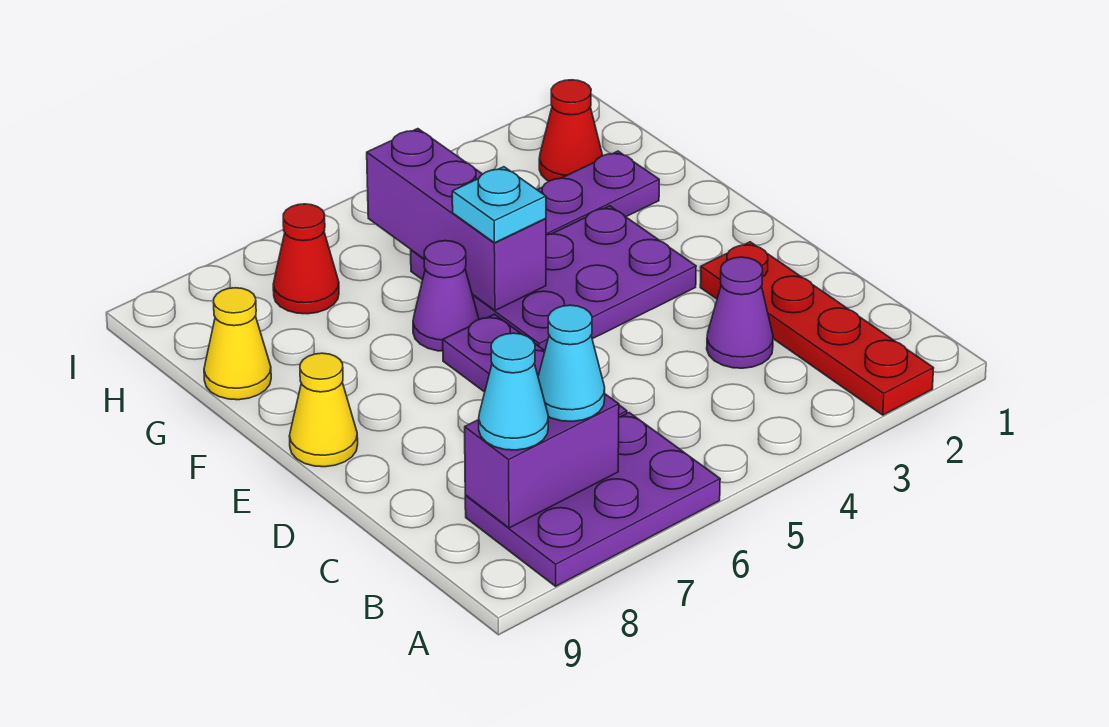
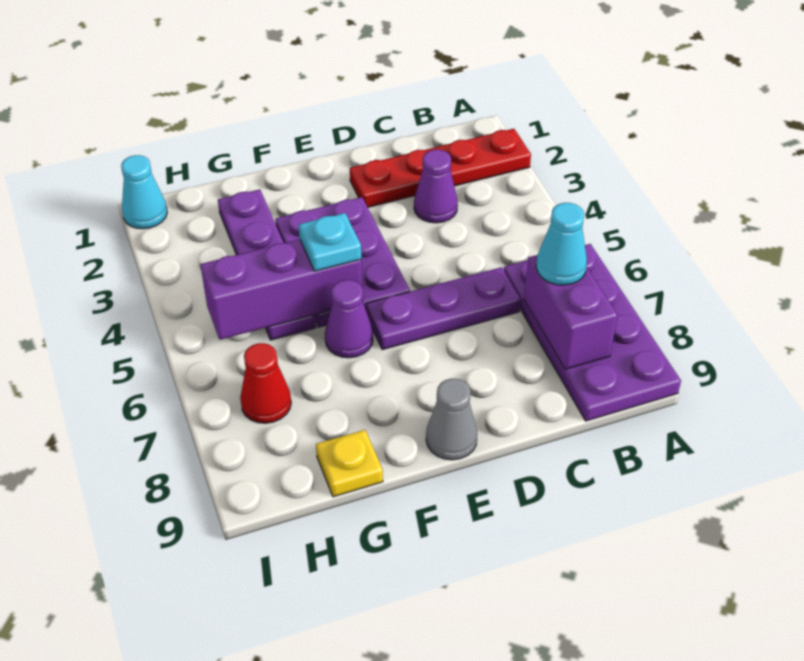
purple 2x3 plate [465,413,720,586] -> purple 2x4 plate [504,244,681,421]
cyan 1x1 cone [479,333,548,450] -> cyan 1x1 cone moved to [121,155,167,229]
yellow 1x1 cone [289,353,358,467] -> grey 1x1 cone [426,379,477,460]
yellow 1x1 cone [204,288,271,400] -> yellow 1x1 plate [316,430,383,497]
red 1x1 cone [539,80,603,181] -> none

